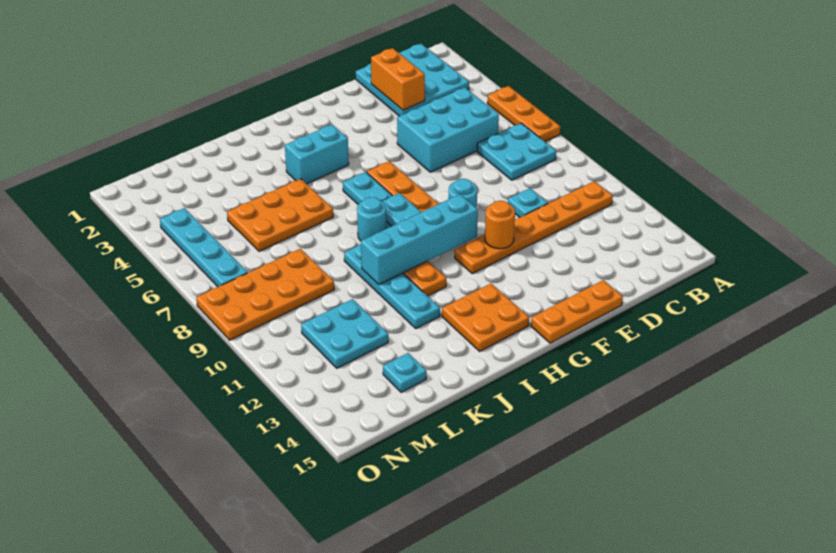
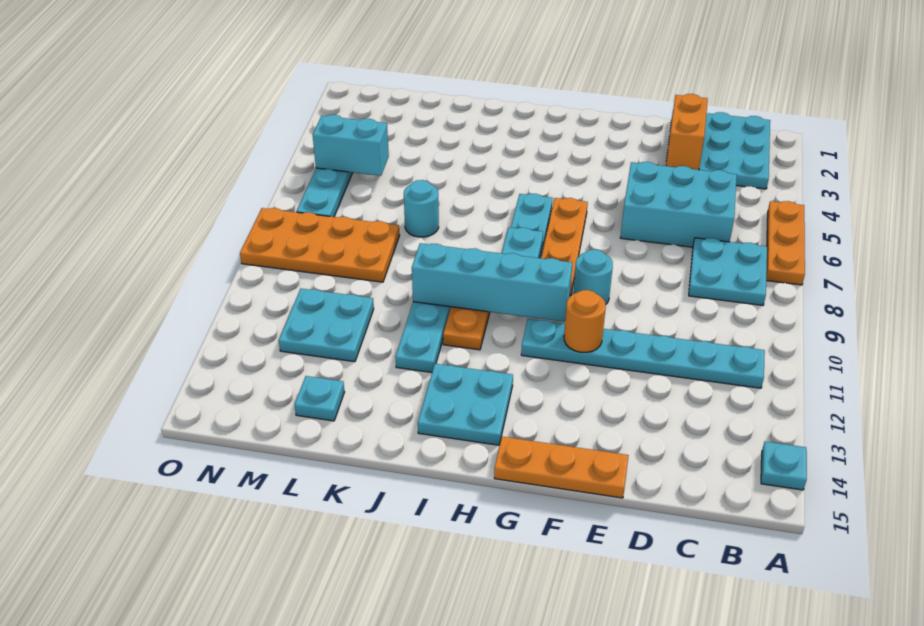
orange 1x6 plate [455,181,613,274] -> cyan 1x6 plate [521,319,765,388]
cyan 1x1 plate [508,188,548,217] -> cyan 1x1 plate moved to [761,442,807,490]
cyan 1x2 brick [285,125,349,184] -> cyan 1x2 brick moved to [313,115,389,176]
orange 2x2 plate [442,283,529,351] -> cyan 2x2 plate [418,364,513,445]
cyan 1x1 round brick [357,197,386,241] -> cyan 1x1 round brick moved to [404,180,439,237]
orange 2x3 plate [227,179,333,251] -> none

